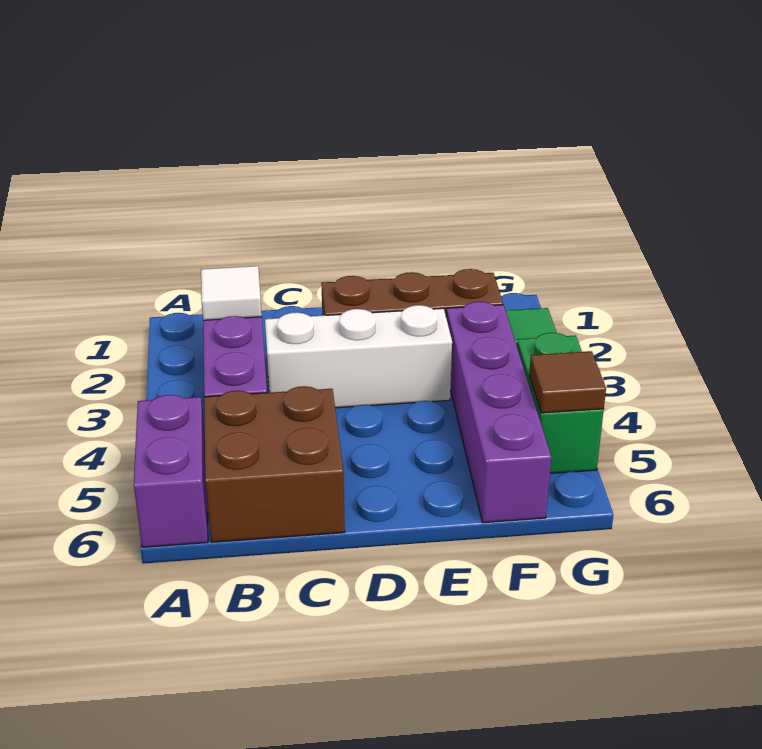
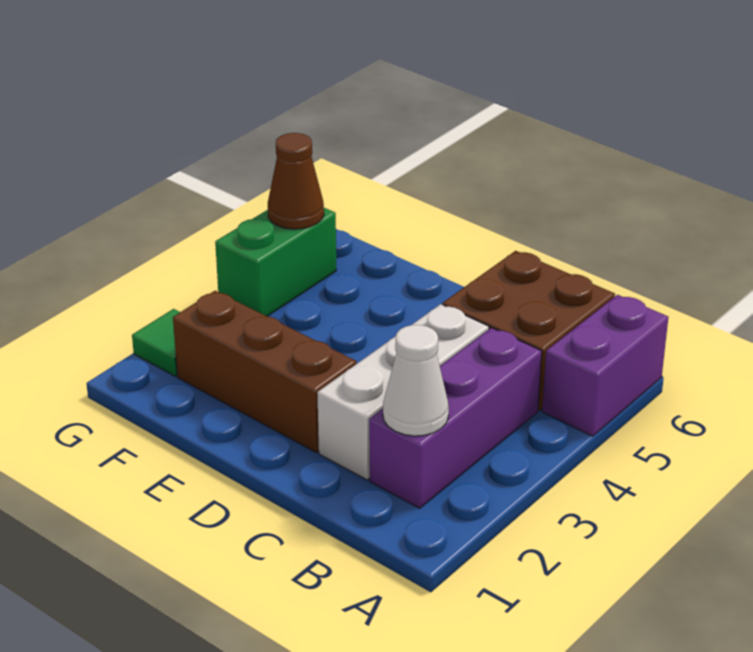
white 1x1 tile [201,266,262,320] -> white 1x1 cone [383,325,449,436]
white 1x3 brick [265,305,452,408] -> white 1x3 brick turned to [317,304,489,480]
purple 1x4 brick [446,302,551,523] -> none
brown 1x1 tile [529,351,606,413] -> brown 1x1 cone [268,133,324,229]

